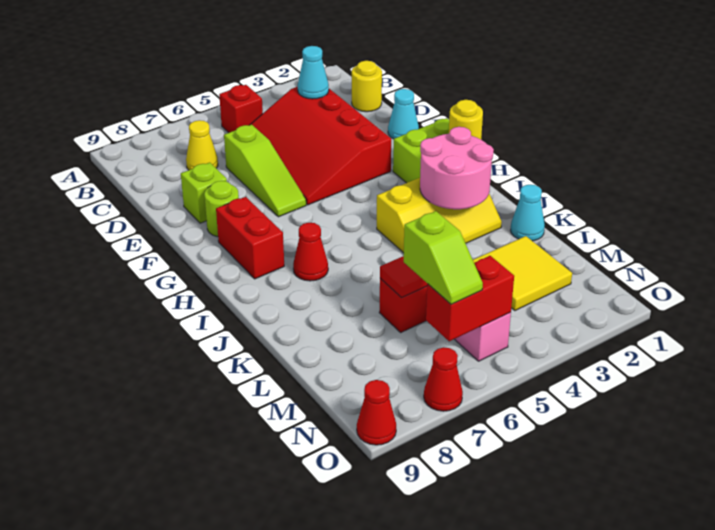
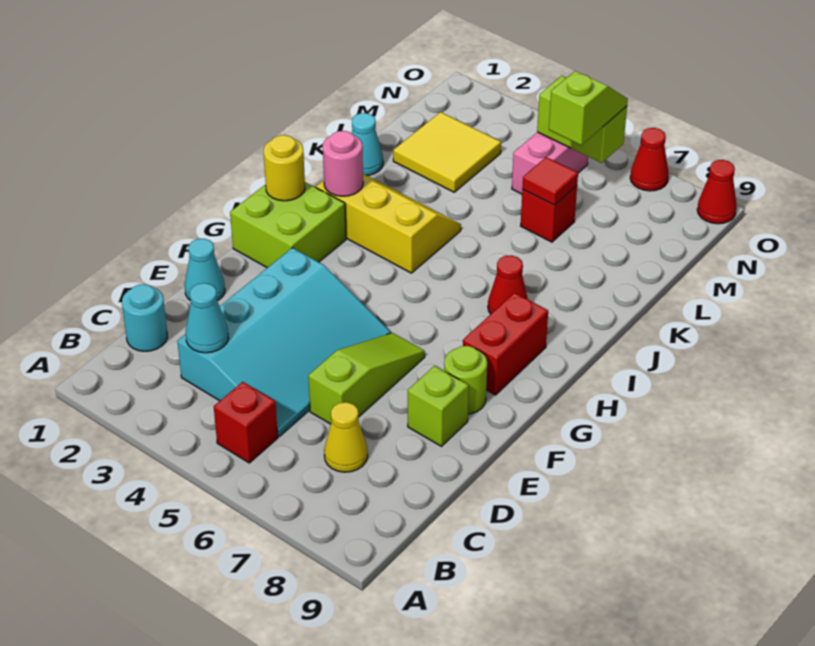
yellow 1x1 round brick [352,61,382,112] -> cyan 1x1 round brick [122,284,167,351]
red 3x4 slope [250,87,391,205] -> cyan 3x4 slope [177,248,391,436]
pink 2x2 round brick [420,127,494,209] -> pink 1x1 round brick [323,131,363,196]
red 1x2 brick [426,256,514,341] -> lime 1x2 brick [537,76,627,163]

